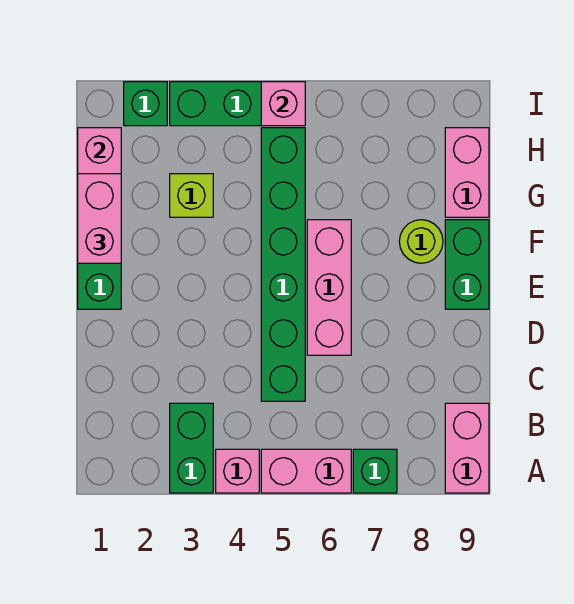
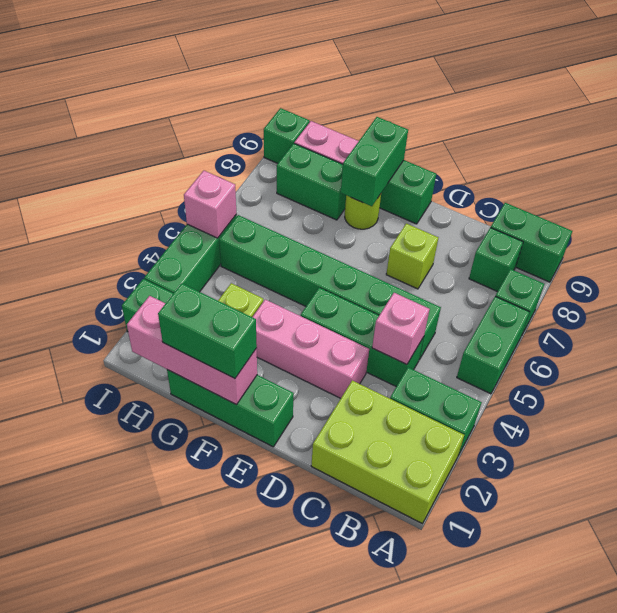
none -> lime 2x3 brick [311,380,464,524]
pink 1x1 brick [216,449,259,493] -> pink 1x1 brick moved to [372,293,430,364]
pink 1x2 brick [261,449,351,493] -> green 1x2 brick [457,296,530,394]
pink 1x2 brick [445,403,489,493] -> green 1x2 brick [491,203,572,282]
none -> green 1x1 brick [469,228,523,292]
none -> green 1x3 brick [301,288,424,387]
pink 1x3 brick [307,220,351,355] -> pink 1x3 brick moved to [253,299,369,398]
none -> lime 1x1 brick [386,223,438,289]
pink 1x2 brick [78,174,121,263] -> green 1x2 brick [158,283,257,378]
none -> green 1x2 brick [341,117,408,206]
none -> green 1x2 brick [277,143,346,220]
none -> green 1x1 brick [264,108,309,163]

